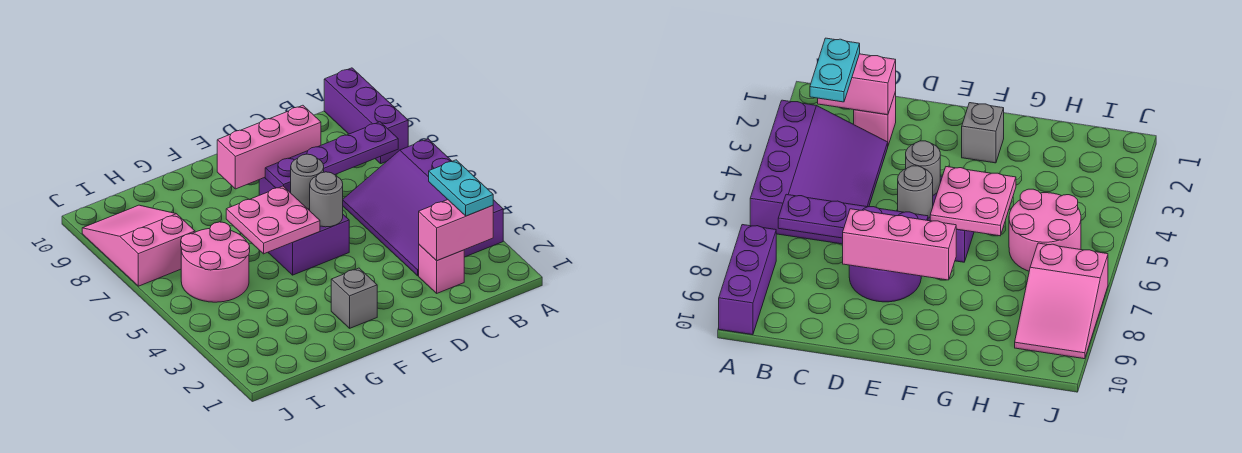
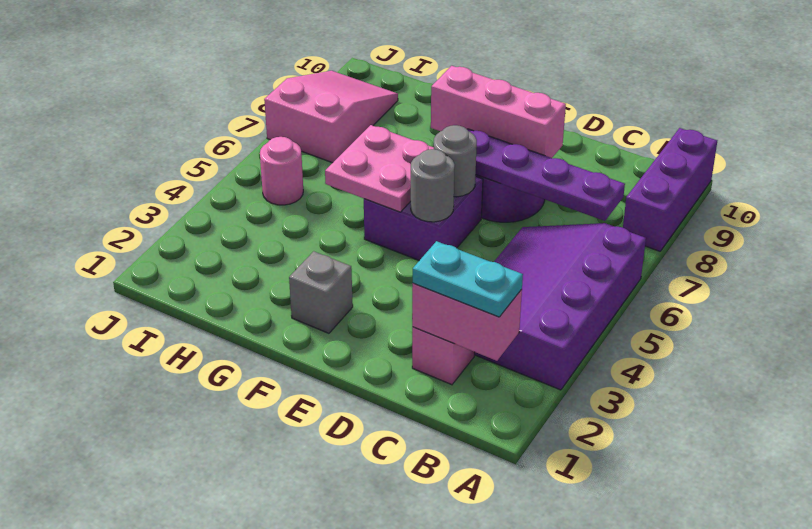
cyan 1x2 plate [429,160,493,216] -> cyan 1x2 plate turned to [413,241,523,317]
pink 2x2 round brick [181,222,250,302] -> pink 1x1 round brick [260,137,303,205]

